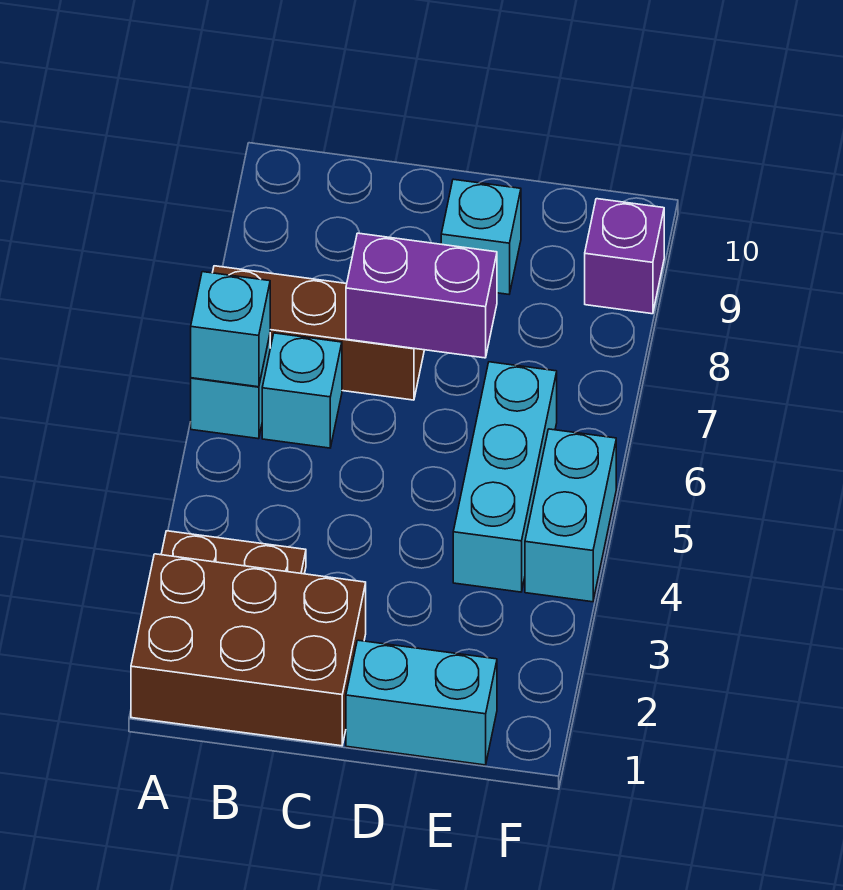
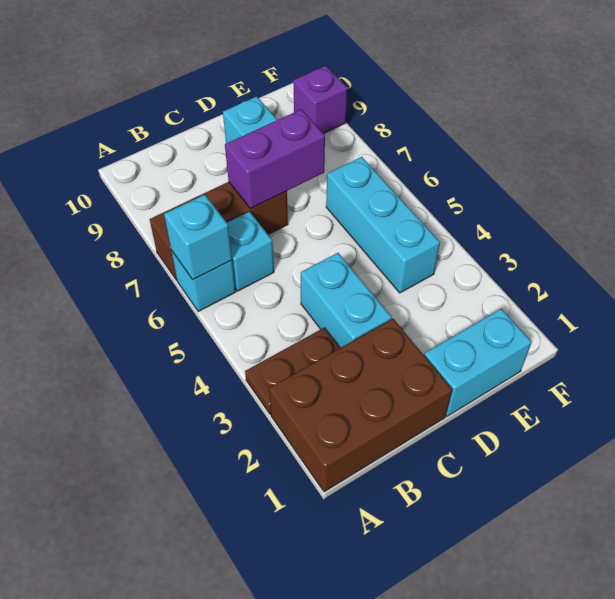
cyan 1x2 brick [525,429,616,602] -> cyan 1x2 brick moved to [301,253,392,348]

